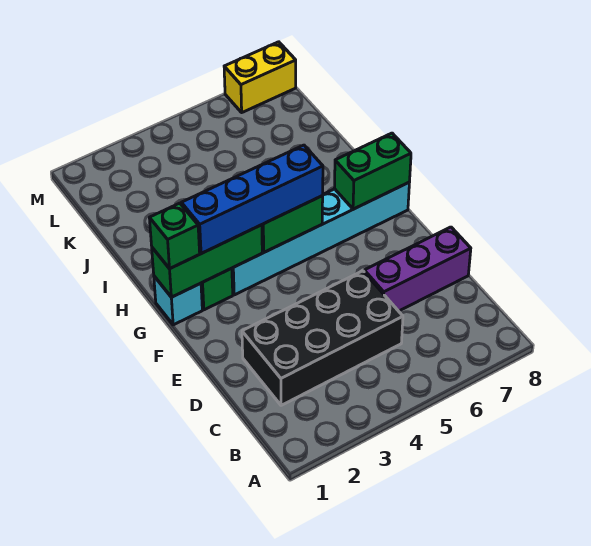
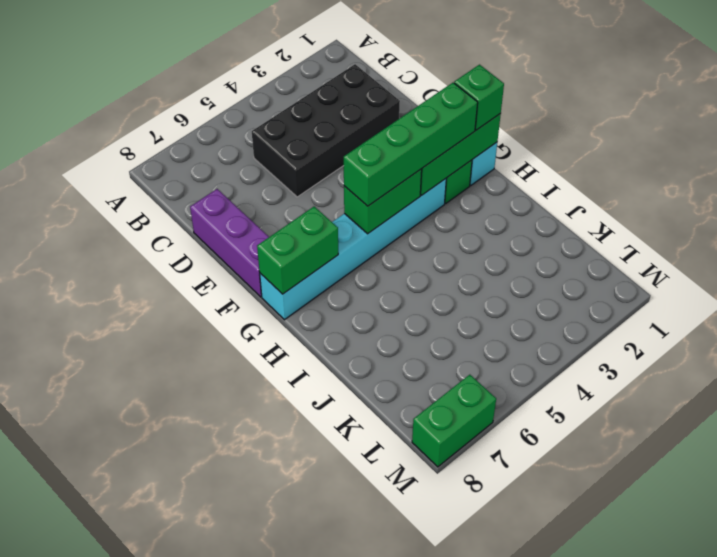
purple 1x3 brick [364,227,471,311] -> purple 1x3 brick turned to [190,189,269,297]
blue 1x4 brick [181,145,323,254] -> green 1x4 brick [344,83,478,206]
yellow 1x2 brick [224,42,296,112] -> green 1x2 brick [412,375,496,467]

